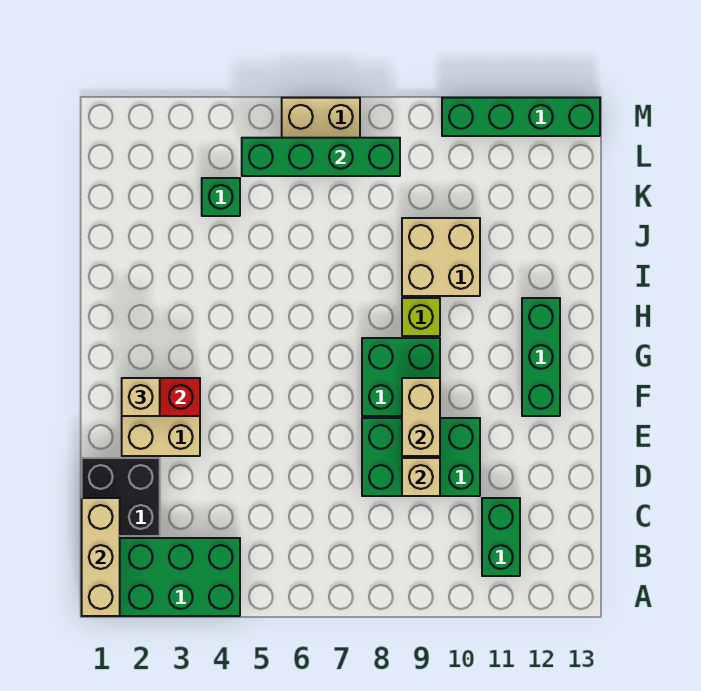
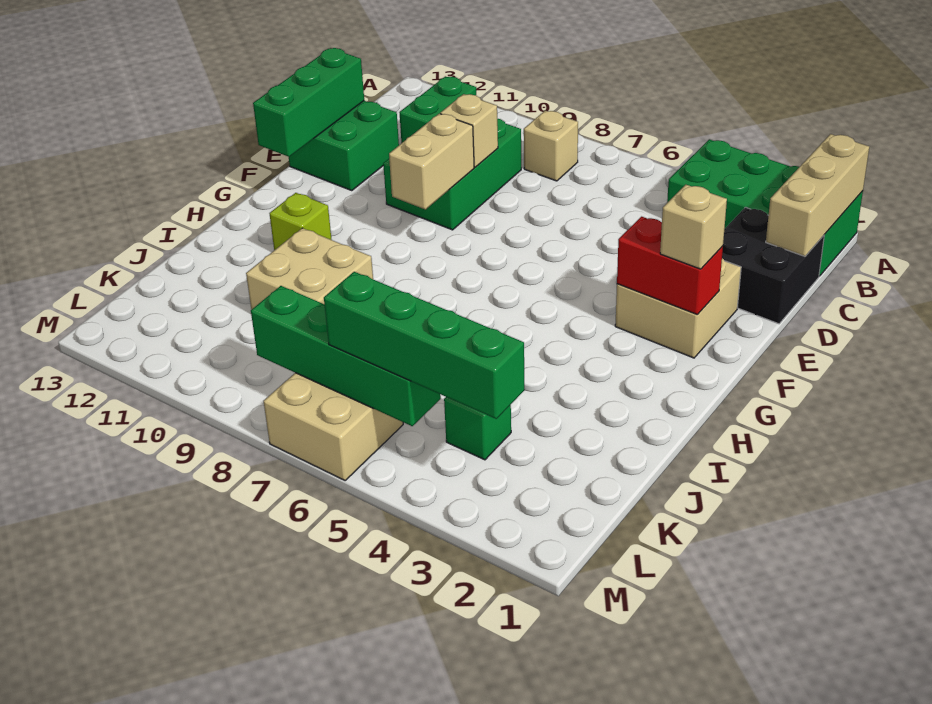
none -> tan 1x1 brick [524,111,578,181]
green 2x3 brick [362,418,480,496] -> green 2x3 brick turned to [383,119,521,230]
green 2x2 brick [362,338,440,416] -> green 2x2 brick moved to [289,101,399,191]
green 1x3 brick [522,298,560,416] -> green 1x3 brick moved to [253,48,364,157]
lime 1x1 brick [402,298,440,336] -> lime 1x1 brick moved to [269,193,332,250]
green 1x4 brick [442,98,600,136] -> green 1x4 brick moved to [324,272,525,419]

